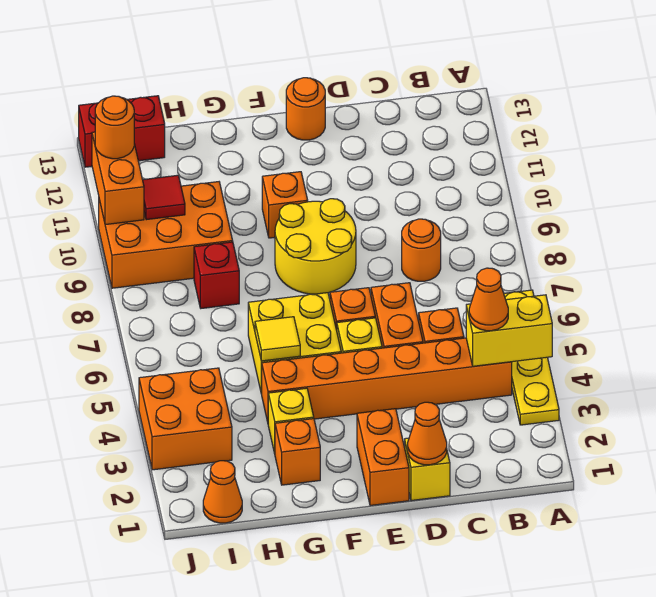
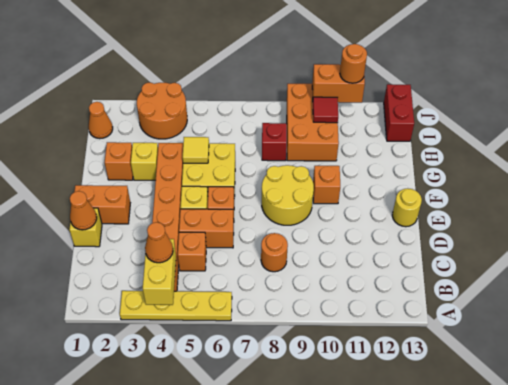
orange 1x1 round brick [286,78,325,140] -> yellow 1x1 round brick [392,188,422,227]
orange 2x2 brick [139,368,232,470] -> orange 2x2 round brick [137,83,187,139]

